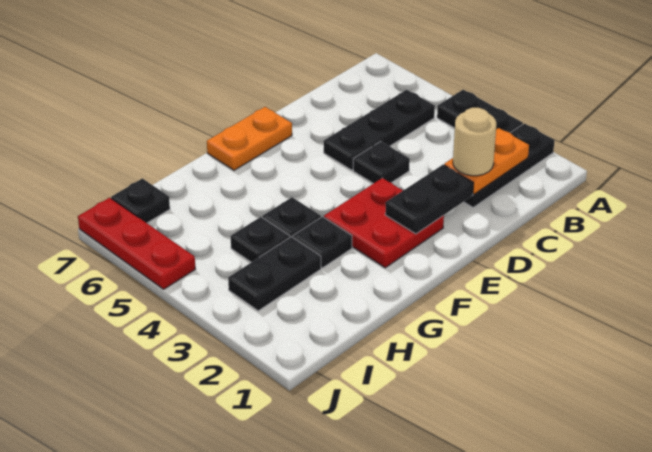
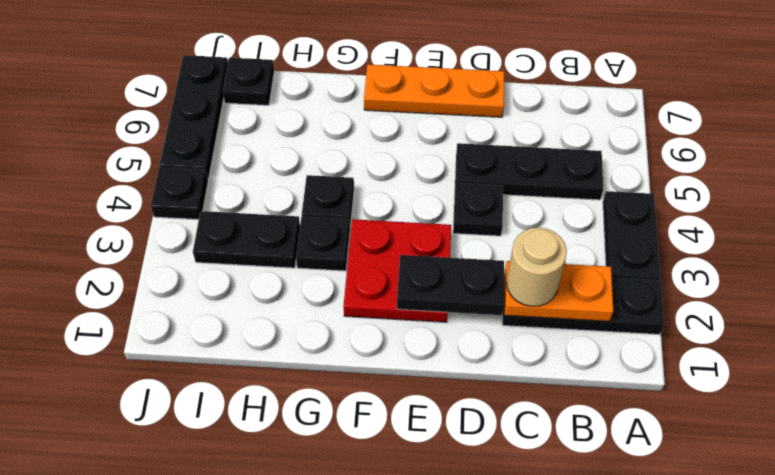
orange 1x2 plate [207,107,292,170] -> orange 1x3 plate [364,64,504,117]
black 1x1 plate [231,217,290,262] -> black 1x1 plate moved to [151,167,208,220]
red 1x3 plate [78,198,195,289] -> black 1x3 plate [160,55,228,179]

